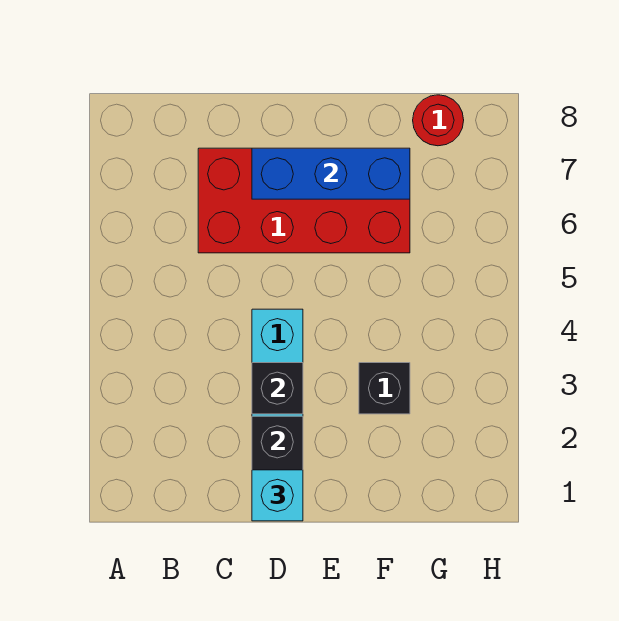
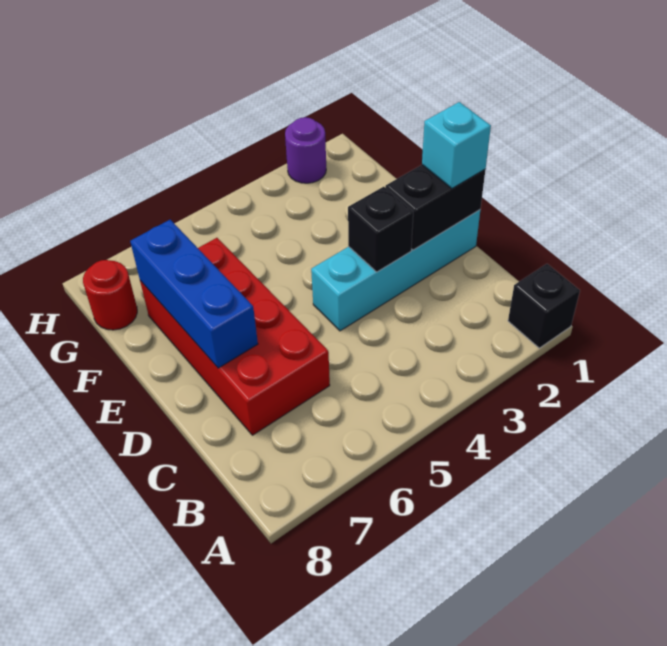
black 1x1 brick [359,363,410,414] -> black 1x1 brick moved to [508,264,580,348]
none -> purple 1x1 round brick [285,117,326,183]

